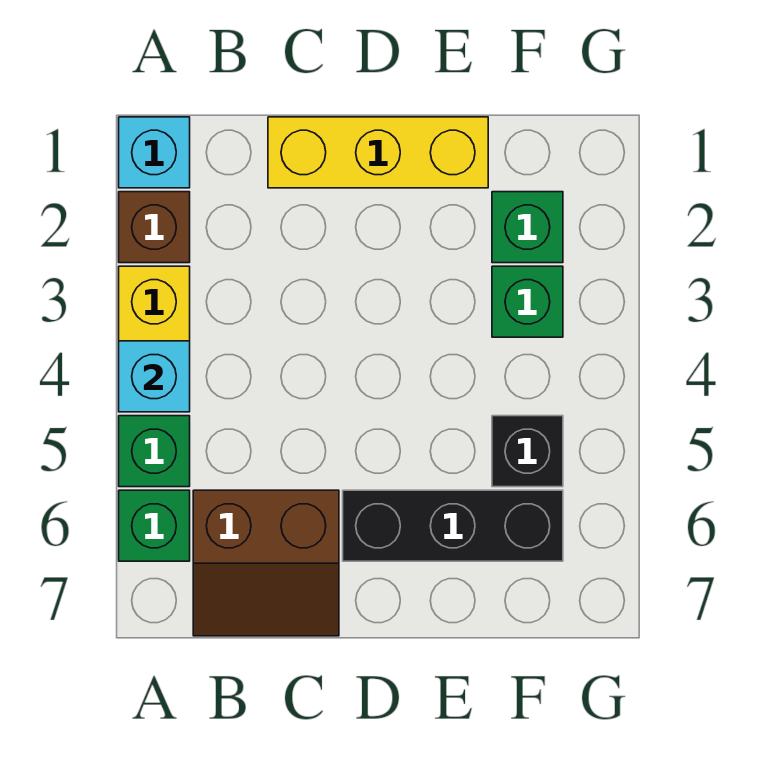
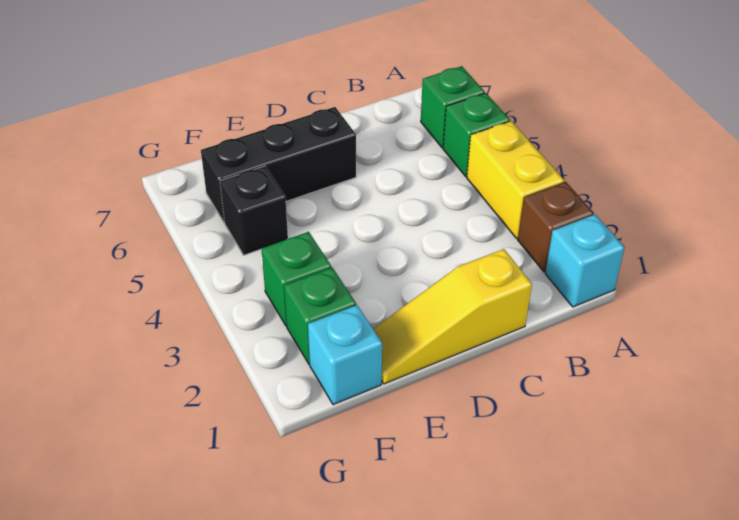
cyan 1x1 brick [119,341,190,412] -> cyan 1x1 brick moved to [308,305,382,405]
brown 2x2 slope [193,490,339,636] -> none
yellow 1x3 brick [268,117,488,188] -> yellow 1x3 slope [373,249,532,384]

